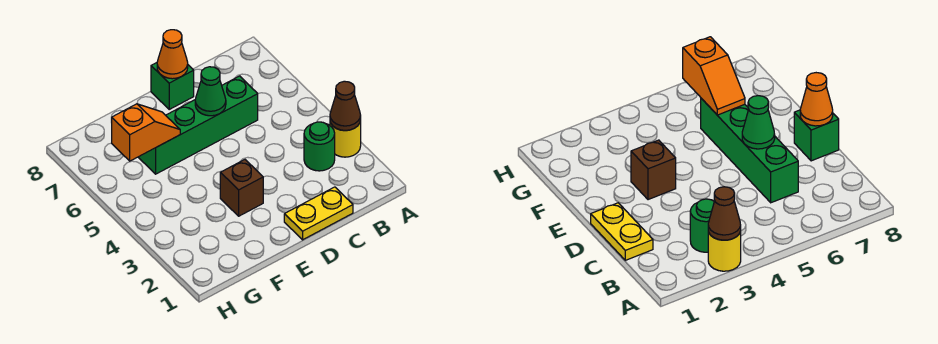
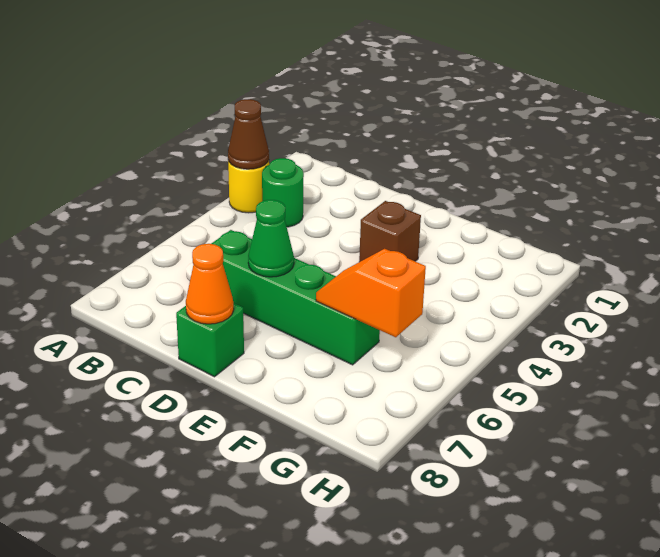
yellow 1x2 plate [284,187,353,240] -> none

